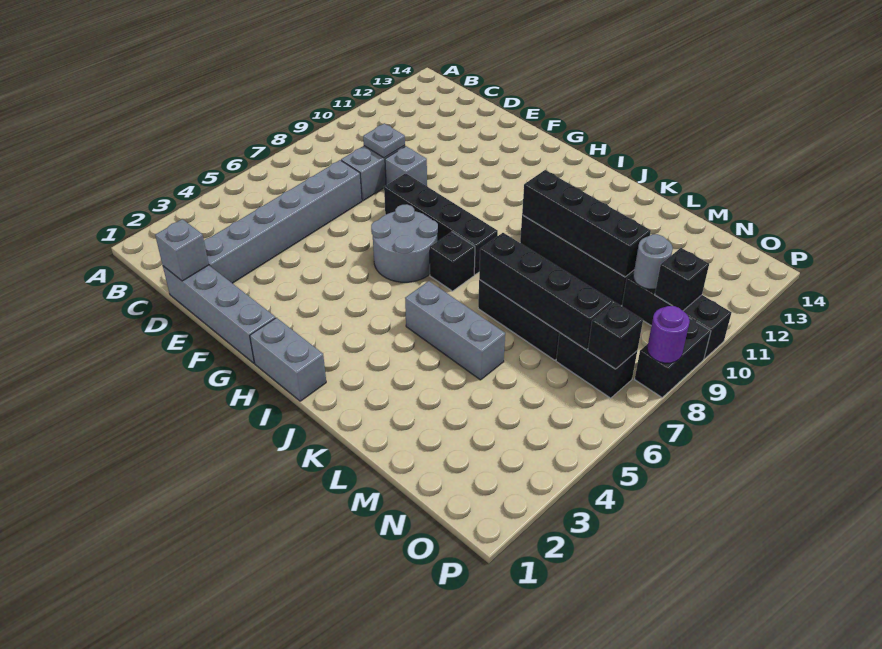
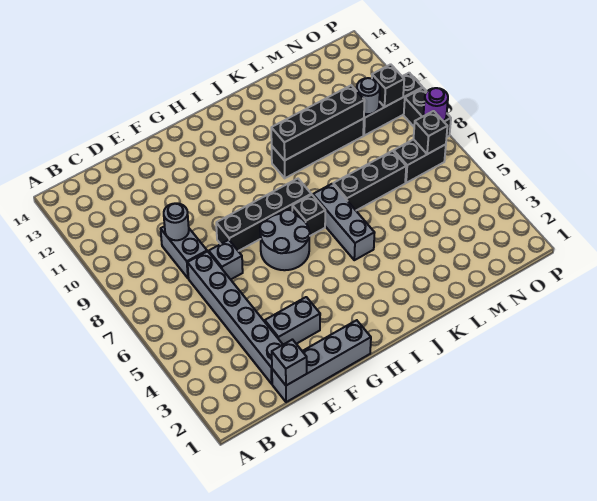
grey 1x1 plate [363,123,405,158] -> grey 1x1 round brick [164,203,189,240]
grey 1x1 brick [385,146,427,186] -> grey 1x1 brick moved to [209,240,243,279]
grey 1x2 brick [250,318,326,401] -> grey 1x2 brick moved to [265,297,320,345]
grey 1x3 brick [405,281,505,380] -> grey 1x3 brick turned to [313,184,375,260]
black 1x4 brick [479,233,613,350] -> none

